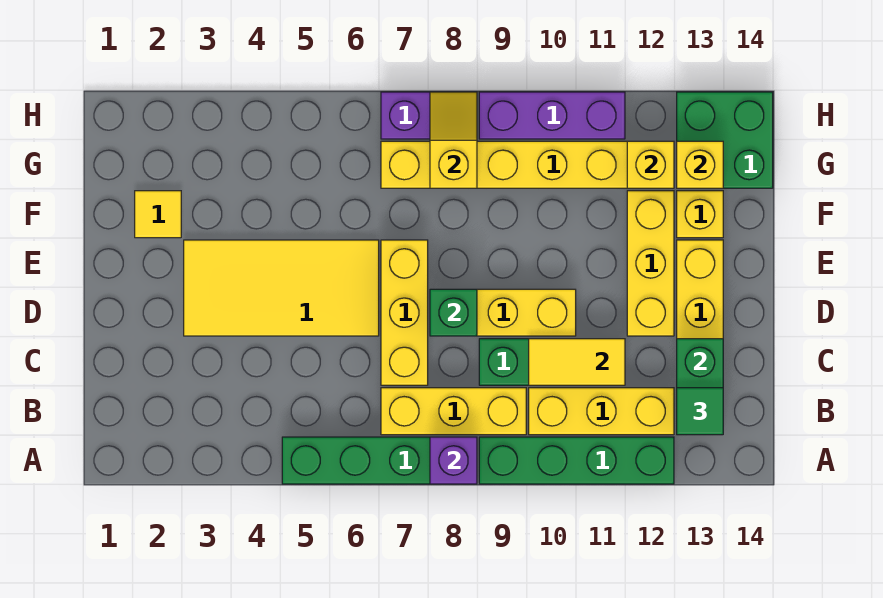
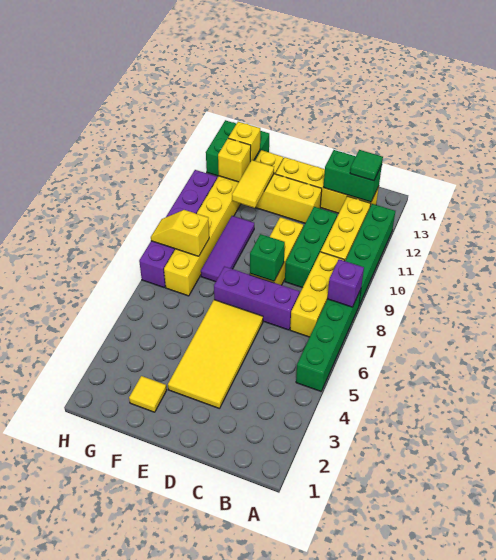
yellow 1x3 brick [381,240,428,385] -> purple 1x3 brick [214,267,300,330]
yellow 1x2 tile [529,339,625,385] -> yellow 1x2 tile moved to [232,160,274,208]
none -> purple 1x3 tile [201,216,254,282]

